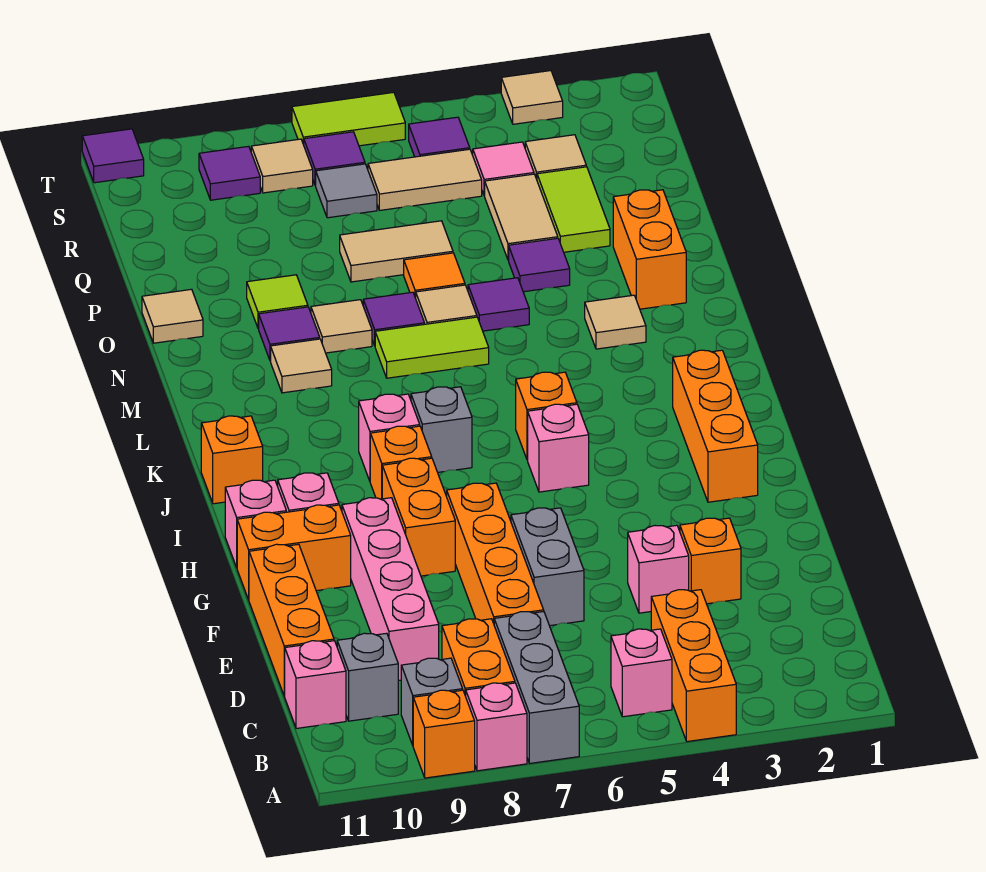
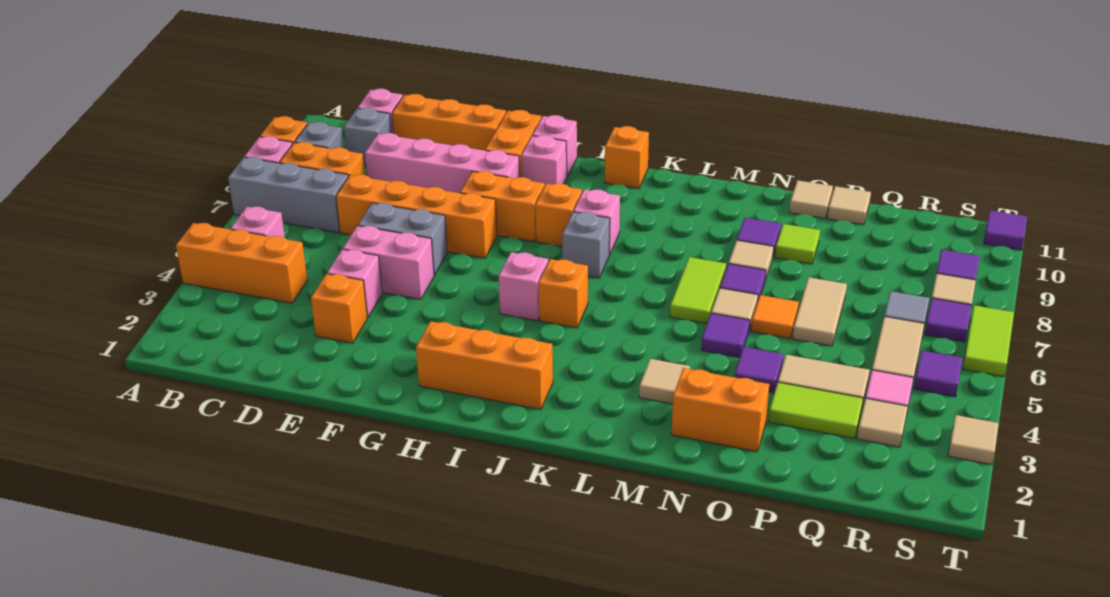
none -> pink 1x2 brick [343,226,434,299]
tan 1x1 tile [271,339,332,393] -> tan 1x1 tile moved to [827,186,871,225]

